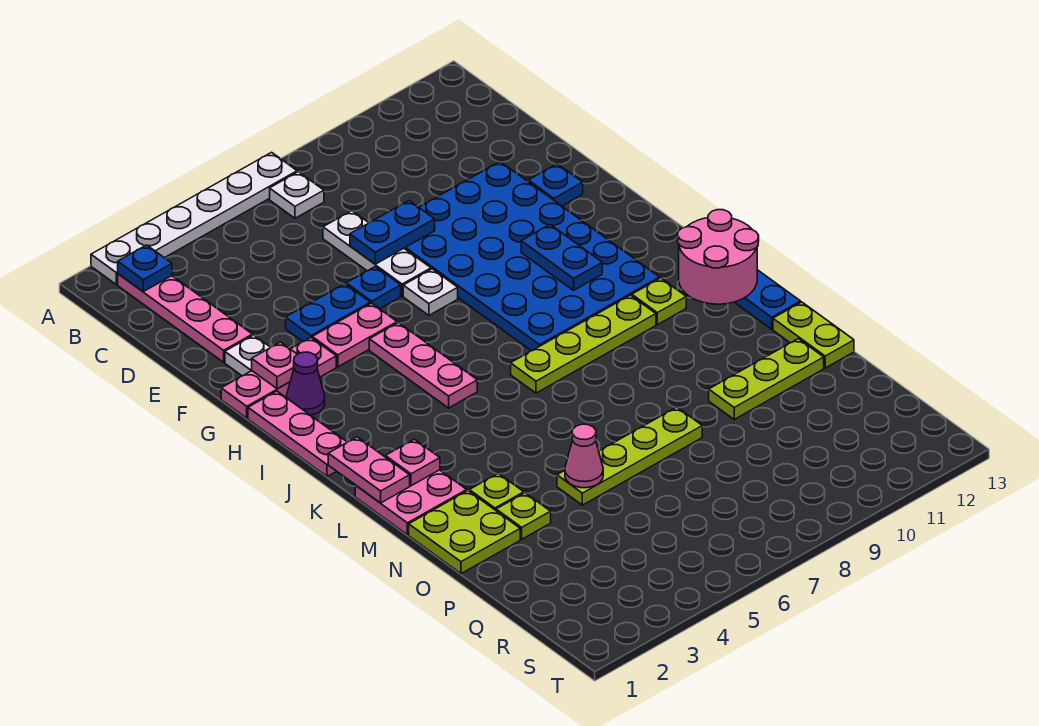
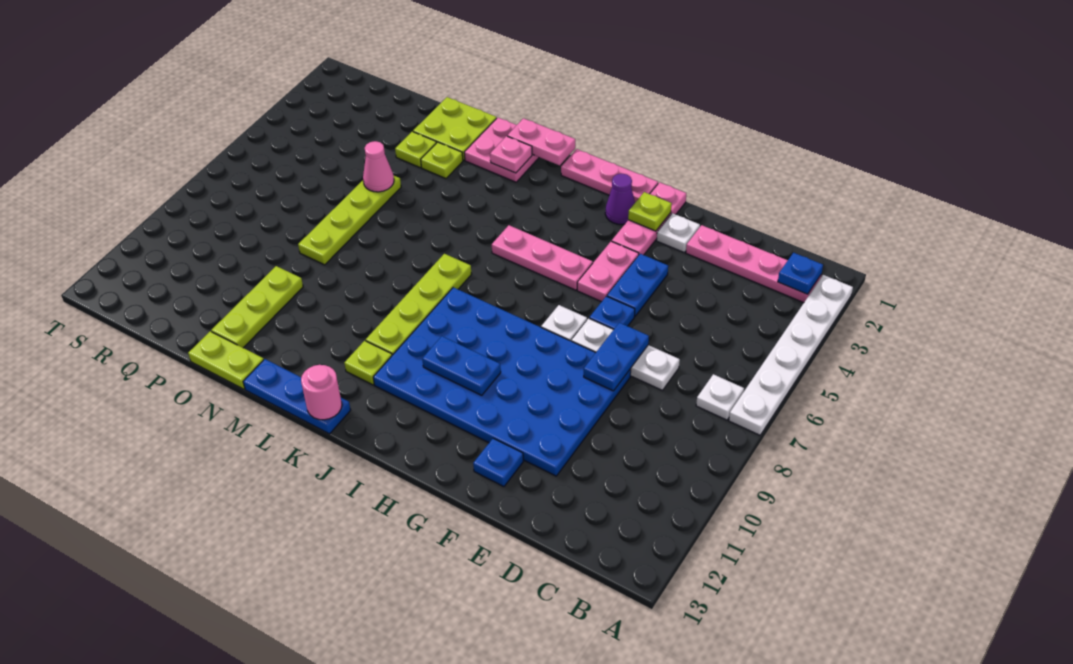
pink 1x1 plate [252,342,297,389] -> lime 1x1 plate [628,192,672,231]
pink 2x2 round brick [678,210,759,304] -> pink 1x1 round brick [301,365,342,420]

